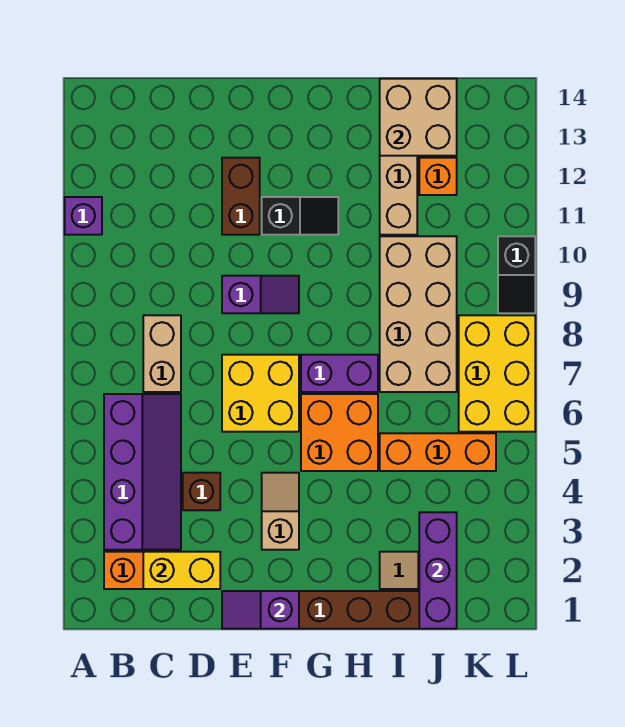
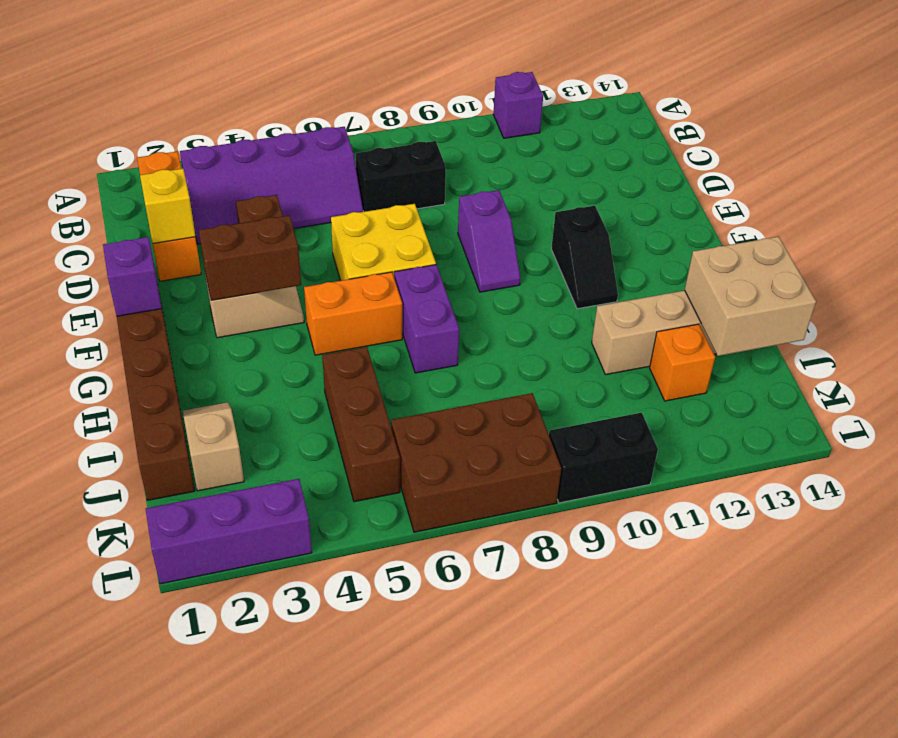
yellow 1x2 brick [143,552,220,589] -> yellow 1x1 brick [140,168,196,244]
tan 1x2 brick [143,315,181,392] -> black 1x2 brick [356,141,446,212]
brown 1x2 brick [222,158,260,235] -> brown 1x2 brick moved to [199,215,301,300]
orange 2x2 brick [301,394,378,471] -> orange 1x2 brick [304,272,402,355]
orange 1x3 brick [380,433,496,471] -> brown 1x3 brick [322,347,400,502]
tan 2x4 brick [380,236,457,392] -> none
purple 1x3 brick [419,512,457,629] -> purple 1x3 brick moved to [146,479,312,584]
yellow 2x3 brick [459,315,535,432] -> brown 2x3 brick [391,393,561,532]
black 1x2 slope [498,236,535,313] -> black 1x2 brick [549,413,658,503]

